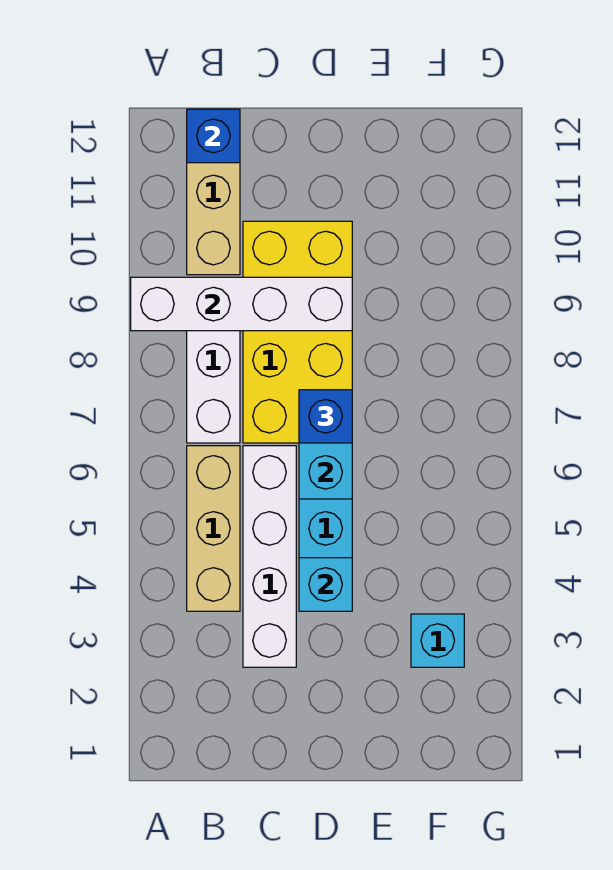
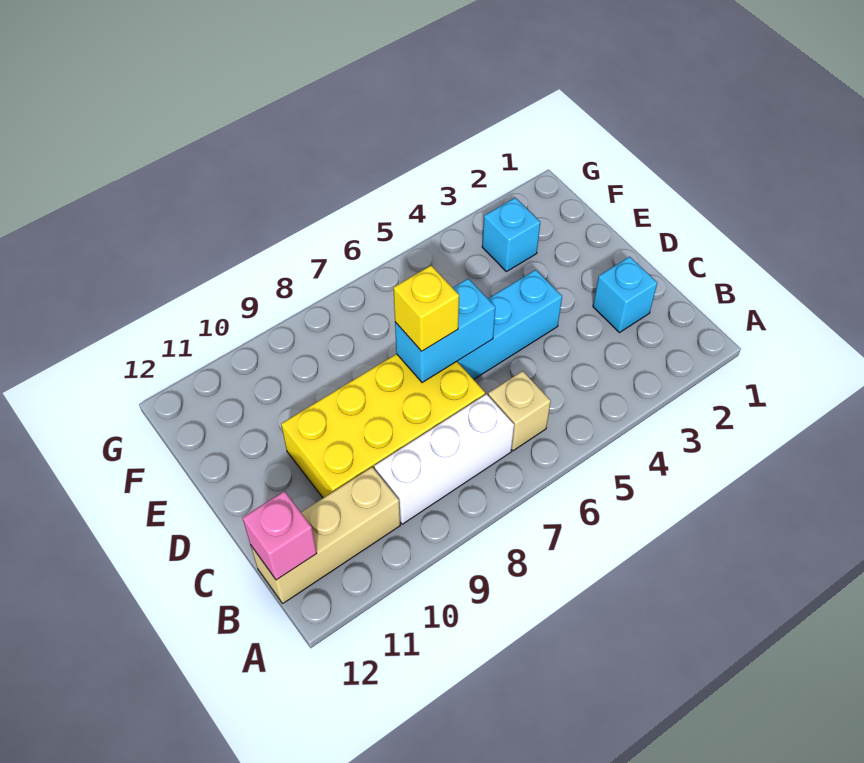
white 1x4 brick [131,277,352,331] -> none
tan 1x3 brick [187,446,240,611] -> tan 1x1 brick [488,371,551,451]
blue 1x1 brick [187,109,240,163] -> pink 1x1 brick [242,491,317,580]
white 1x4 brick [243,446,296,667] -> none
cyan 1x1 brick [299,558,352,611] -> cyan 1x1 brick moved to [593,257,657,333]
blue 1x1 brick [299,390,352,443] -> yellow 1x1 brick [394,266,459,351]

